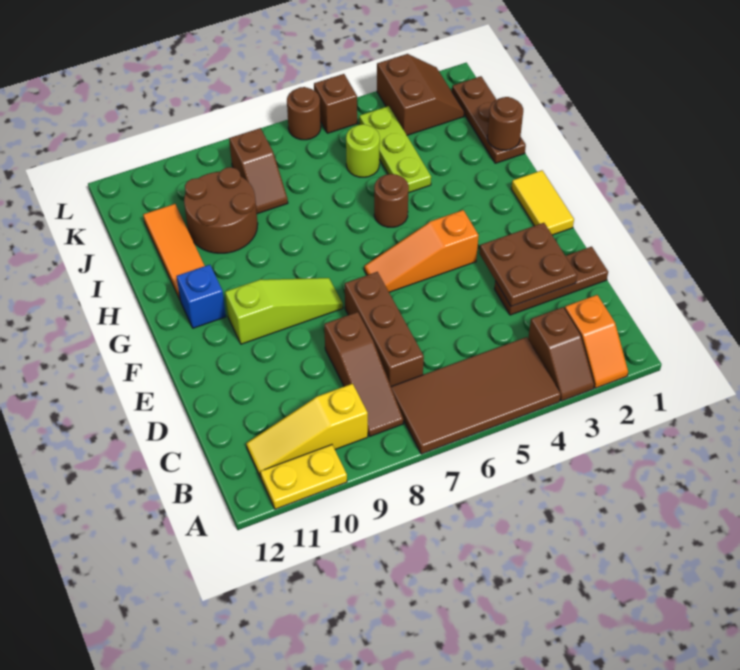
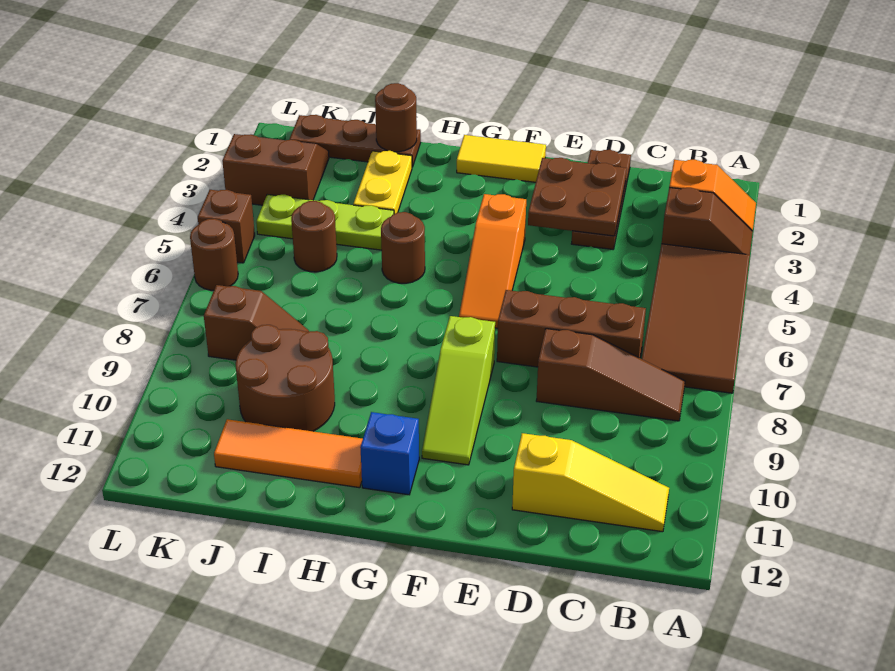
yellow 1x2 plate [260,445,347,509] -> yellow 1x2 plate moved to [353,151,412,214]
yellow 1x3 slope [246,384,368,477] -> yellow 1x3 slope turned to [512,433,669,532]
lime 1x3 slope [225,278,343,344] -> lime 1x3 slope turned to [422,316,495,465]
lime 1x1 round brick [346,124,380,177] -> brown 1x1 round brick [291,201,337,272]

